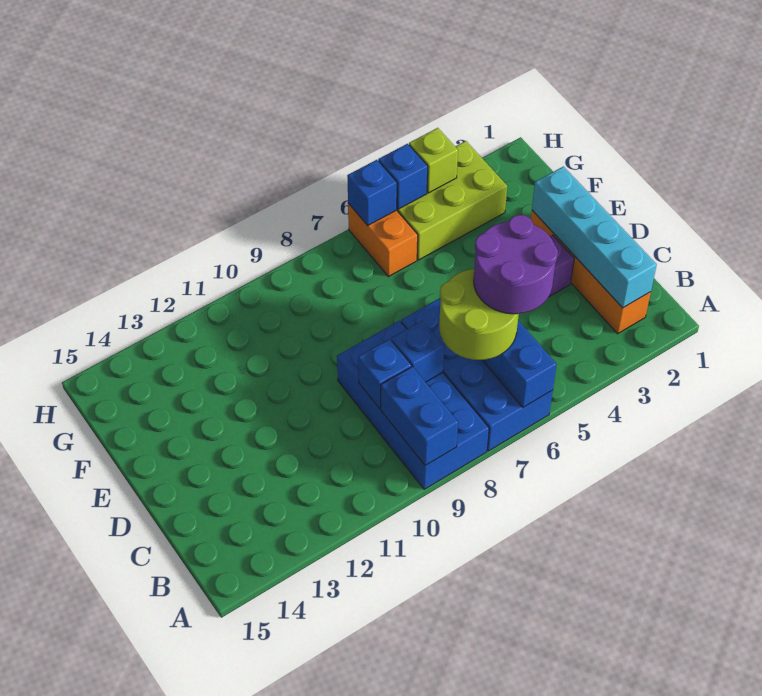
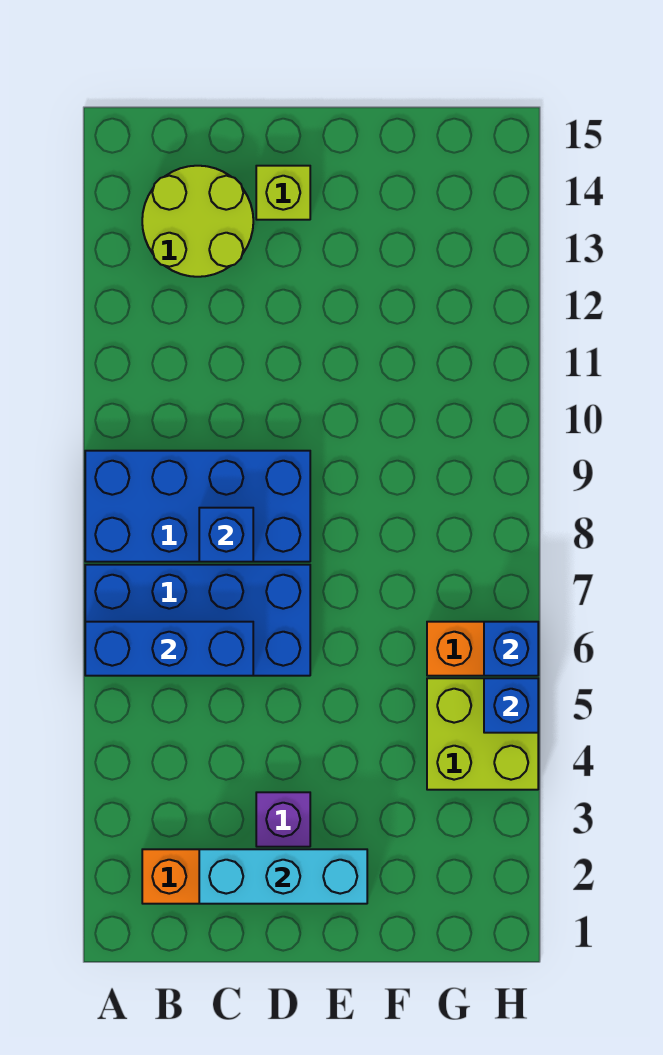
blue 1x2 brick [381,367,458,466] -> none
cyan 1x4 brick [532,166,657,308] -> cyan 1x3 brick [199,849,367,904]
purple 2x2 round brick [474,215,558,314] -> none
lime 2x2 round brick [439,269,519,360] -> lime 2x2 round brick moved to [142,166,253,277]
blue 1x1 brick [358,339,411,409] -> none
lime 2x3 brick [397,141,507,260] -> lime 2x2 brick [427,678,538,790]
lime 1x1 brick [409,128,458,193] -> lime 1x1 brick moved to [256,166,310,220]

